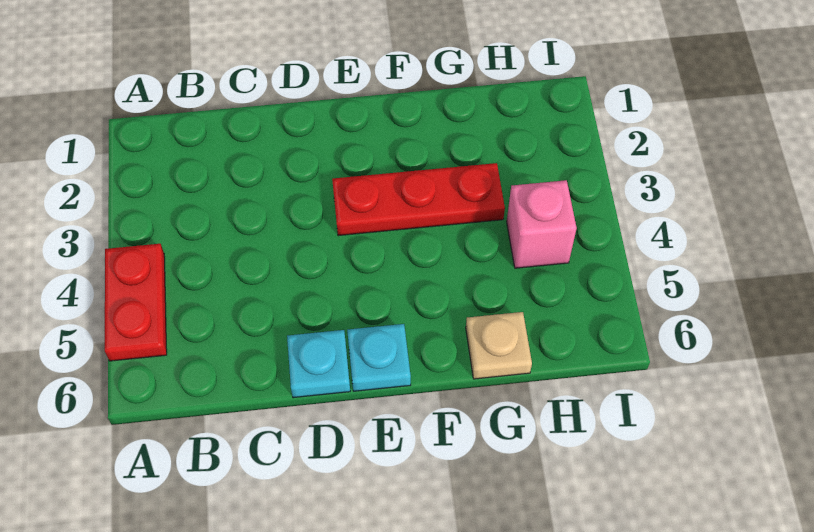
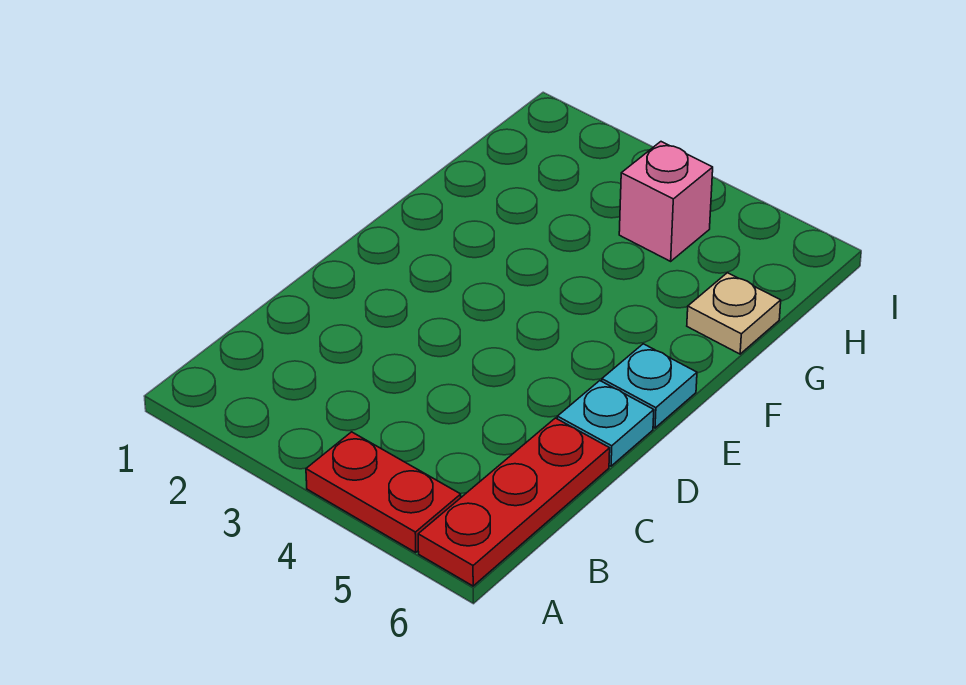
red 1x3 plate [332,163,505,236] -> red 1x3 plate moved to [418,418,610,586]

